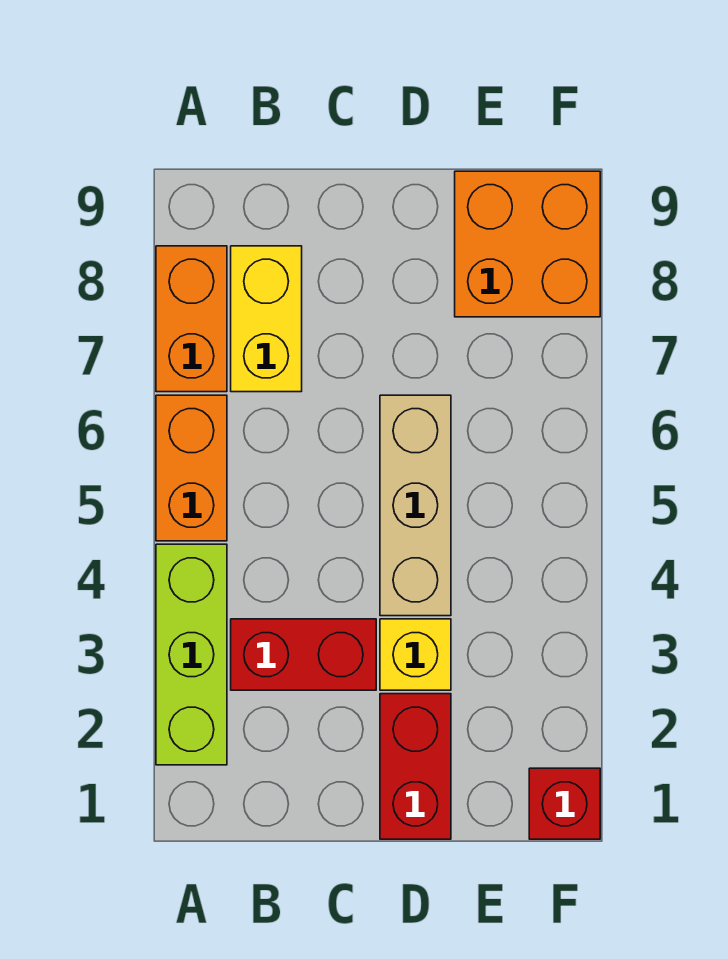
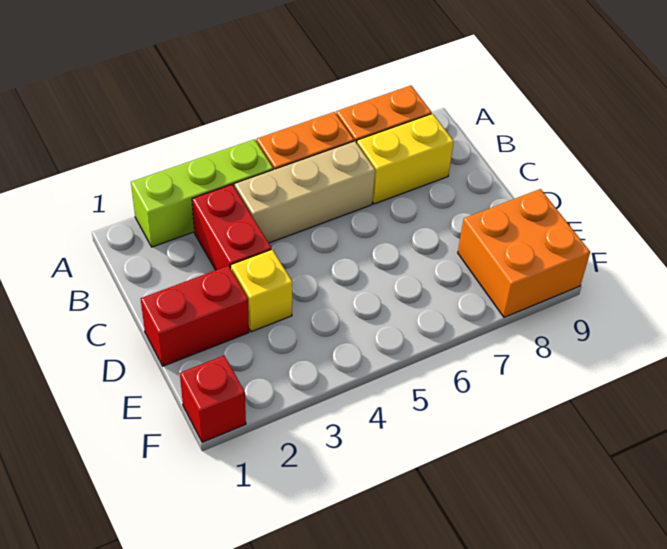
tan 1x3 brick [380,395,451,616] -> tan 1x3 brick moved to [235,141,375,243]

